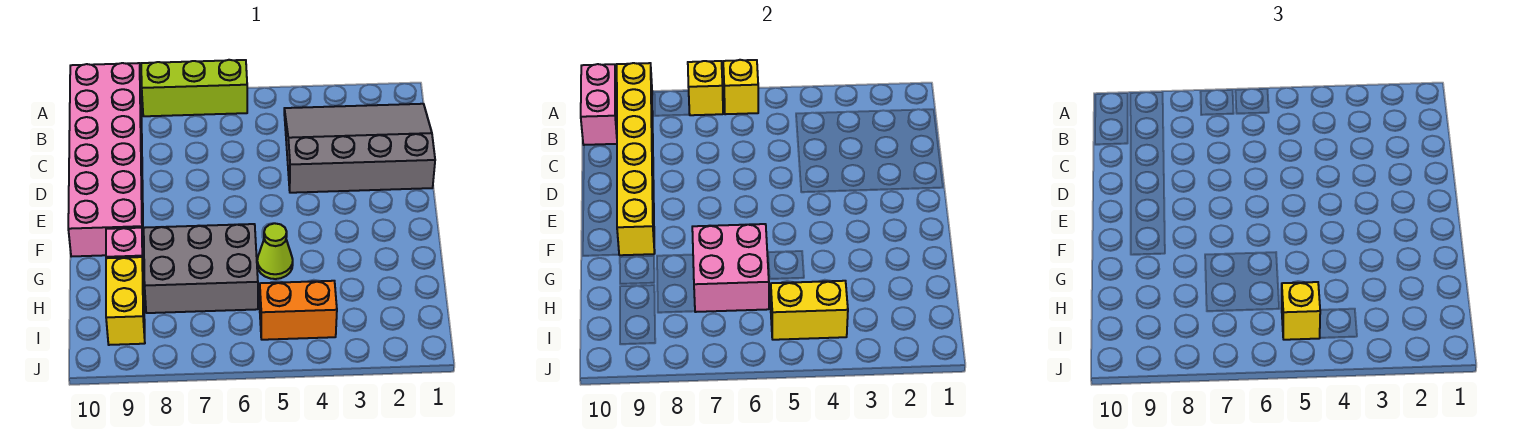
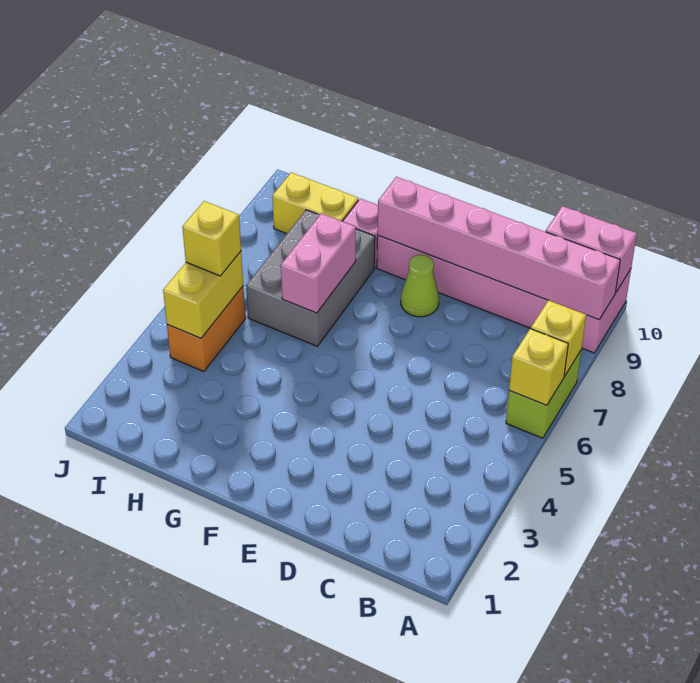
lime 1x3 brick [141,60,247,116] -> lime 1x2 brick [506,351,581,438]
yellow 1x6 brick [617,63,655,255] -> pink 1x6 brick [378,177,620,320]
grey 3x4 slope [284,104,435,193] -> none
lime 1x1 cone [257,223,293,279] -> lime 1x1 cone moved to [401,255,439,317]
pink 2x2 brick [692,224,769,312] -> pink 1x2 brick [281,214,356,313]

